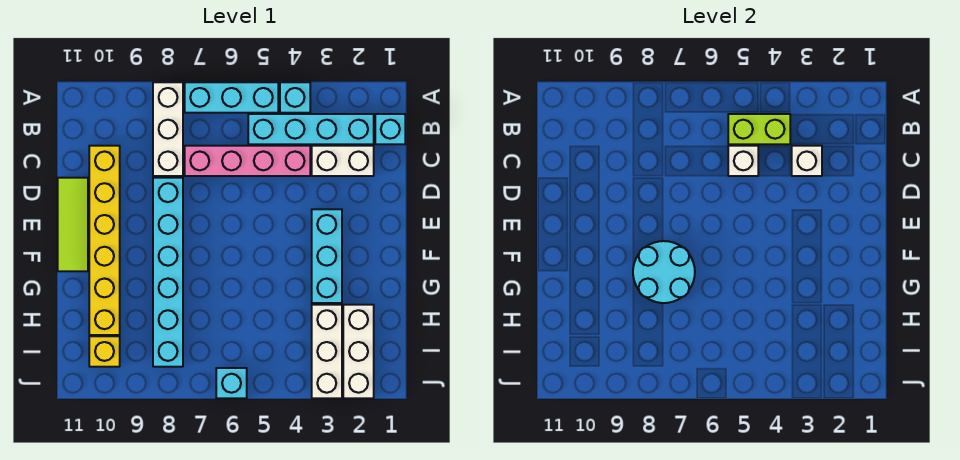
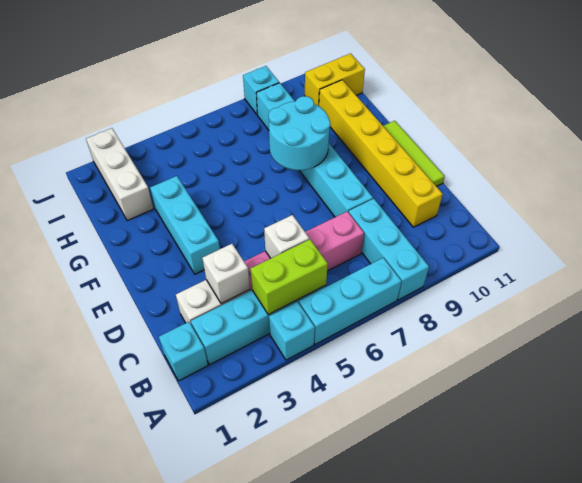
white 1x3 brick [153,82,183,176] -> cyan 1x3 brick [349,199,429,300]
white 1x3 brick [312,305,342,398] -> none
yellow 1x1 brick [89,336,120,367] -> yellow 1x2 brick [305,54,365,106]
cyan 1x1 brick [216,368,247,398] -> cyan 1x1 brick moved to [243,66,279,115]

